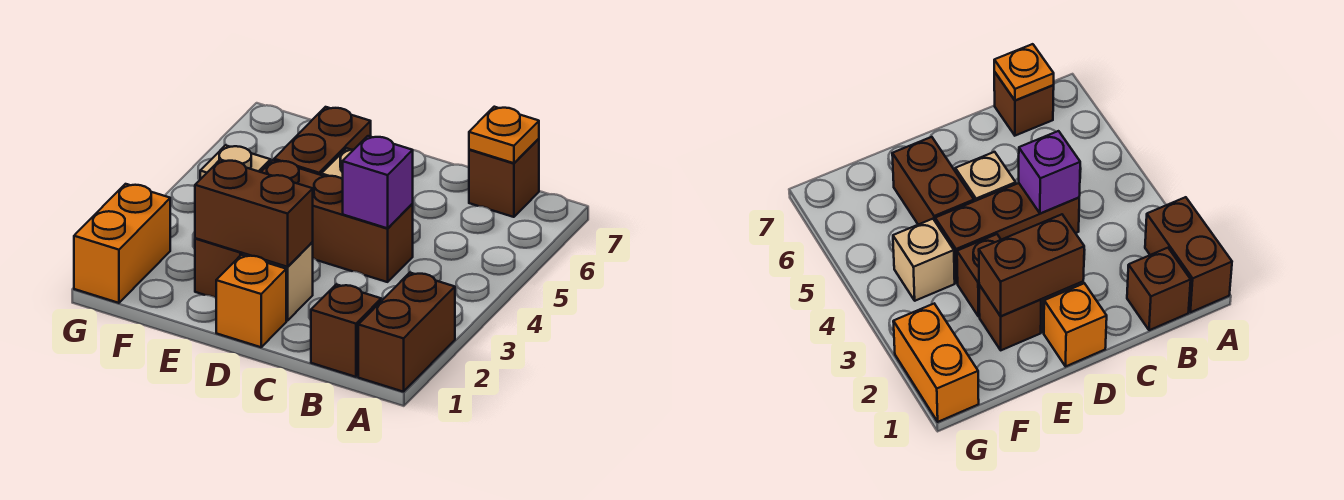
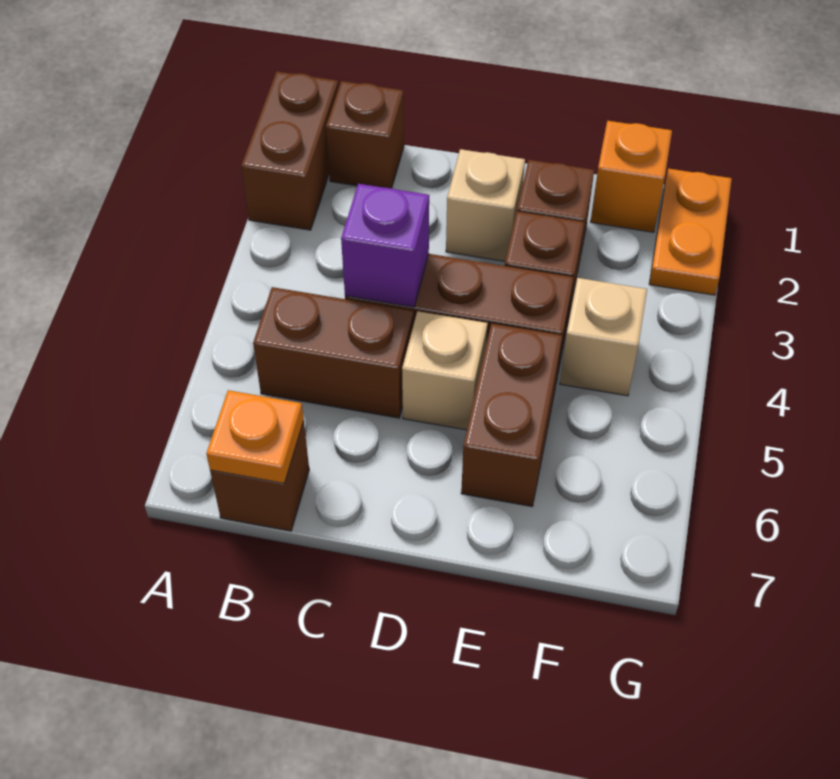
orange 1x1 brick [216,255,286,347] -> orange 1x1 brick moved to [591,121,672,232]
brown 1x2 brick [195,160,313,267] -> brown 1x2 brick moved to [253,287,414,418]
orange 1x2 brick [74,184,170,303] -> orange 1x2 plate [649,169,732,295]

